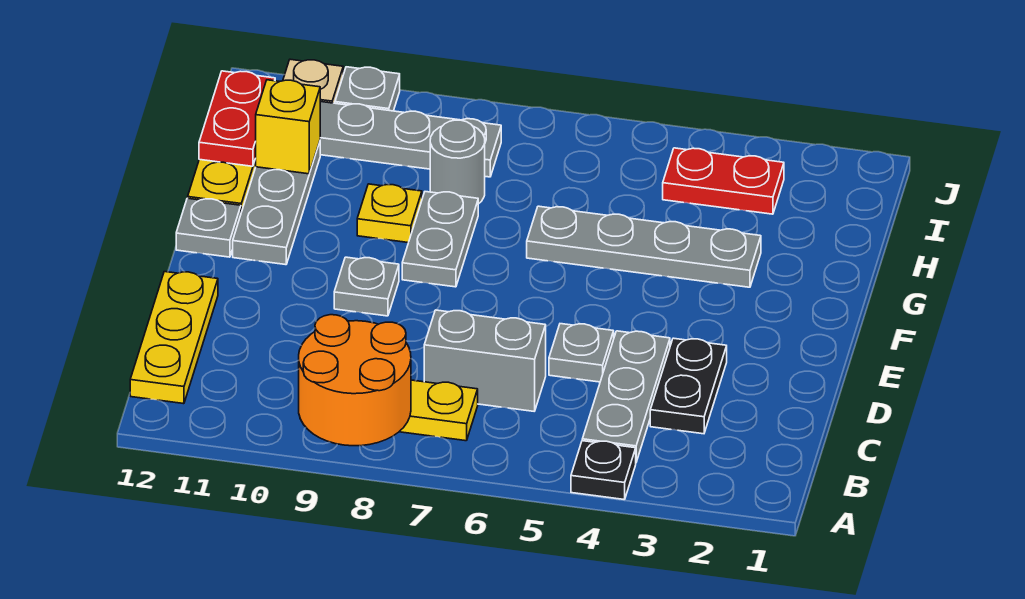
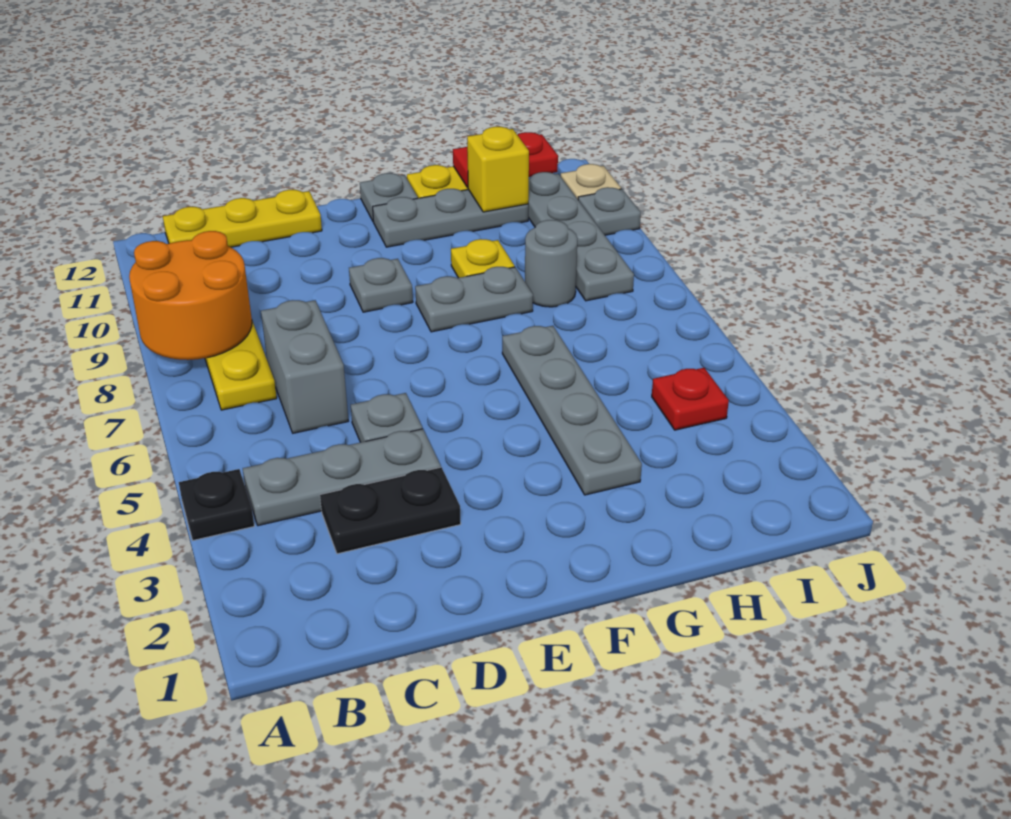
red 1x2 plate [663,148,784,214] -> red 1x1 plate [652,368,729,430]

